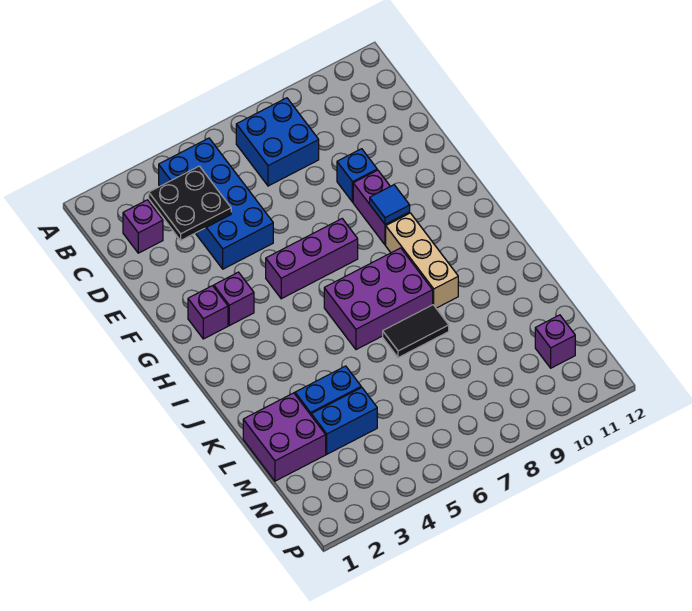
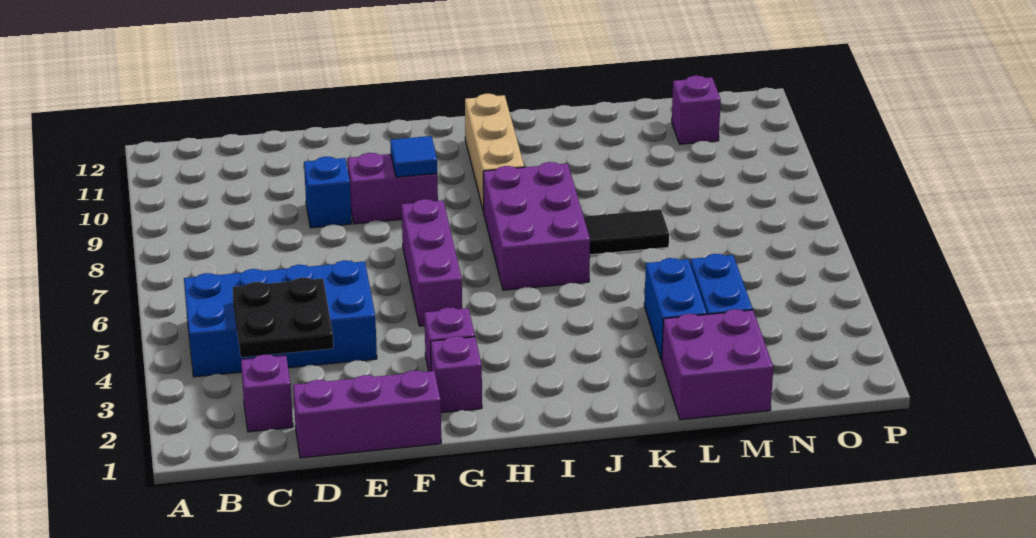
blue 2x2 brick [236,98,319,186] -> none
none -> purple 1x3 brick [293,370,441,458]
tan 1x3 brick [386,213,458,308] -> tan 1x3 brick turned to [465,94,524,212]
black 1x2 tile [383,305,449,358] -> black 1x2 tile turned to [584,209,669,255]

